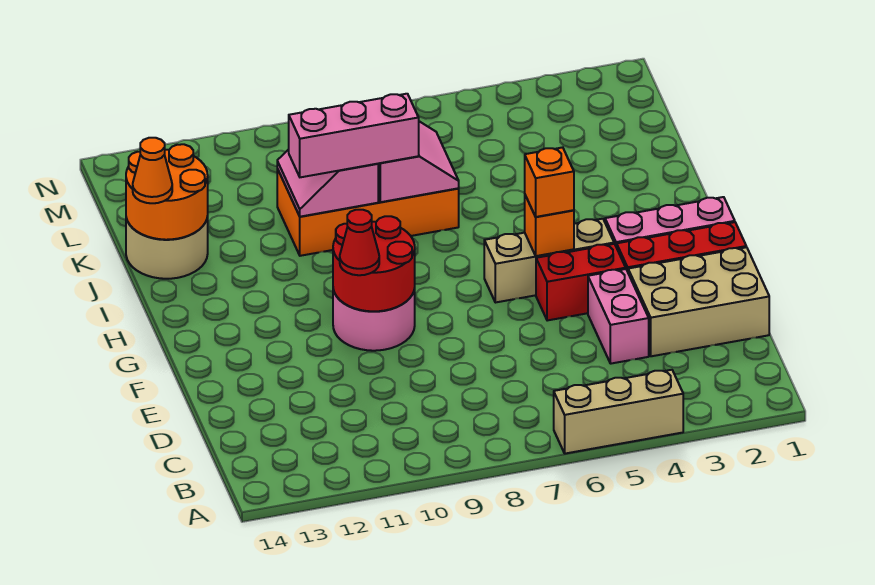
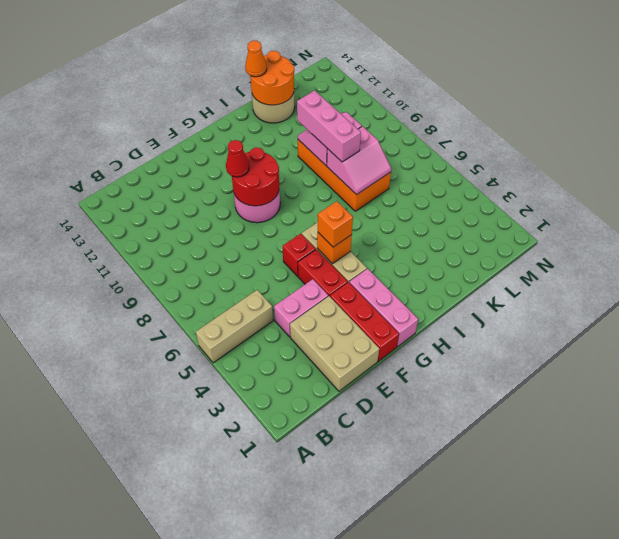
tan 1x3 brick [554,370,683,454] -> tan 1x3 brick turned to [196,290,273,363]
none -> red 1x1 brick [283,234,316,276]

